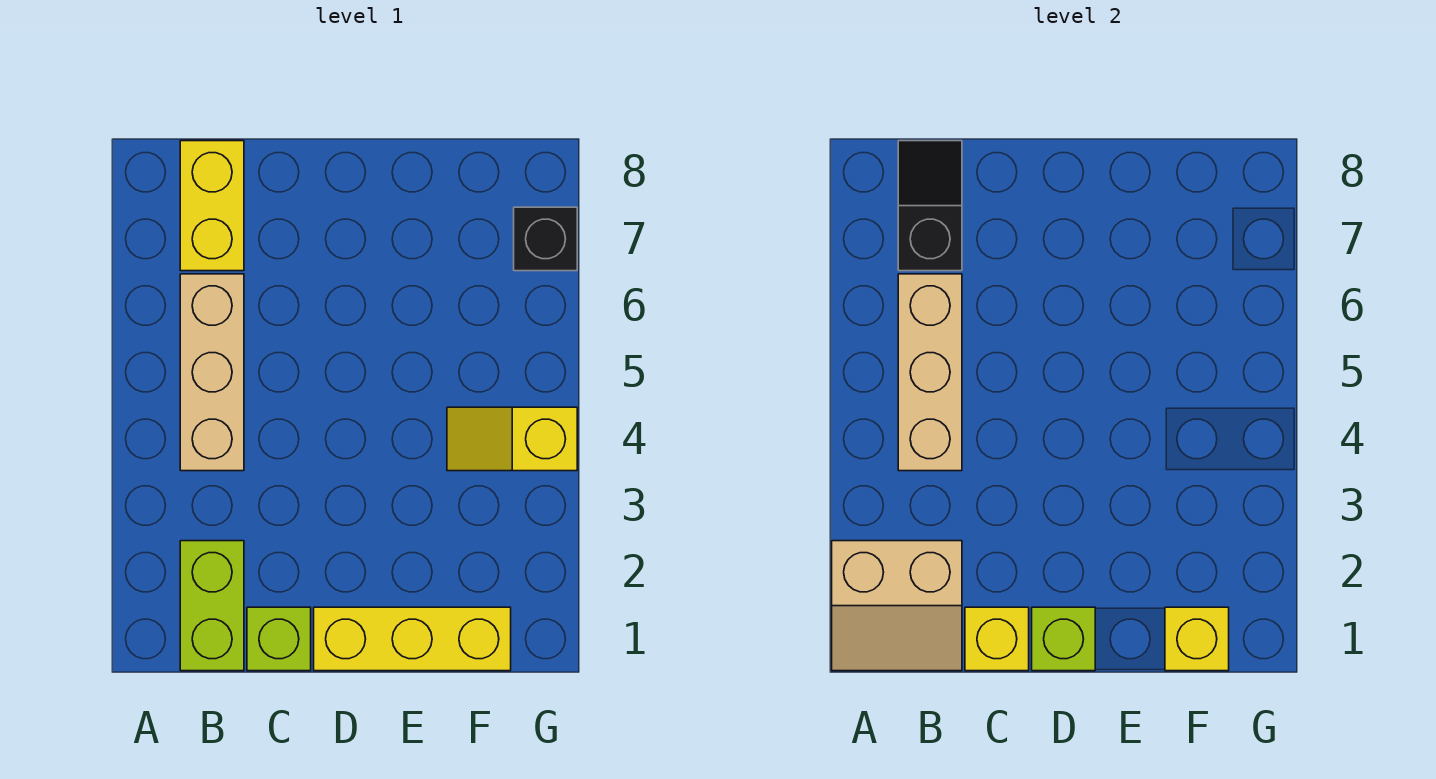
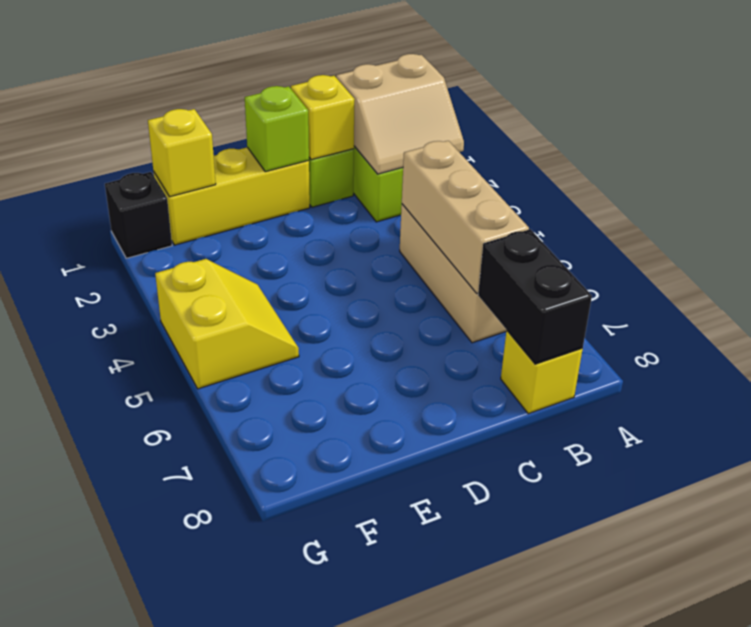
tan 2x2 slope [832,541,962,671] -> tan 2x2 slope turned to [336,54,464,174]
yellow 1x2 brick [180,141,244,271] -> yellow 1x1 brick [501,331,583,414]
black 1x2 slope [898,141,962,271] -> black 1x2 brick [478,229,592,364]
yellow 1x2 slope [447,407,577,471] -> yellow 2x2 slope [155,259,299,389]
black 1x1 brick [514,207,577,271] -> black 1x1 brick moved to [105,172,172,258]

